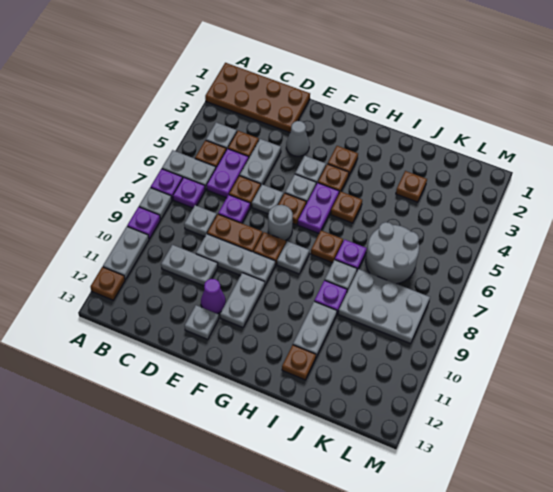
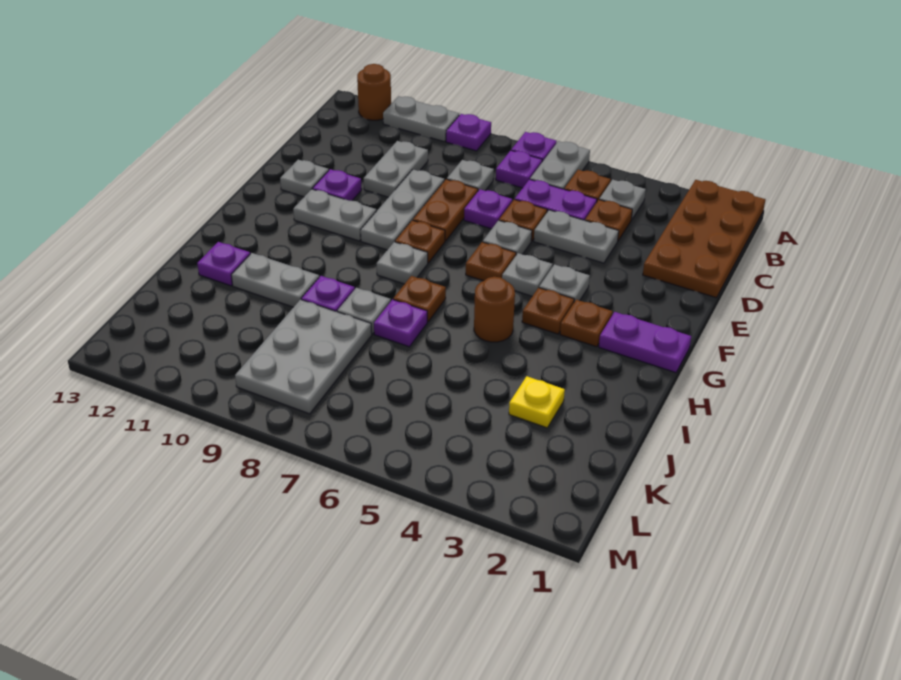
grey 1x1 plate [139,188,172,219] -> none
brown 1x1 plate [91,267,125,300] -> brown 1x1 round brick [357,64,391,120]
grey 1x1 cone [286,121,309,156] -> none
purple 1x1 cone [201,279,226,314] -> purple 1x1 plate [312,169,362,201]
grey 1x1 round brick [268,205,293,240] -> none
purple 1x2 plate [298,183,339,233] -> purple 1x2 plate moved to [599,312,691,373]
brown 1x1 plate [331,192,362,223] -> brown 1x1 round brick [474,277,515,342]
brown 1x1 plate [282,345,316,380] -> purple 1x1 plate [197,242,250,286]
brown 1x1 plate [396,171,427,202] -> yellow 1x1 plate [509,376,565,428]
grey 2x2 round brick [366,222,419,284] -> none

